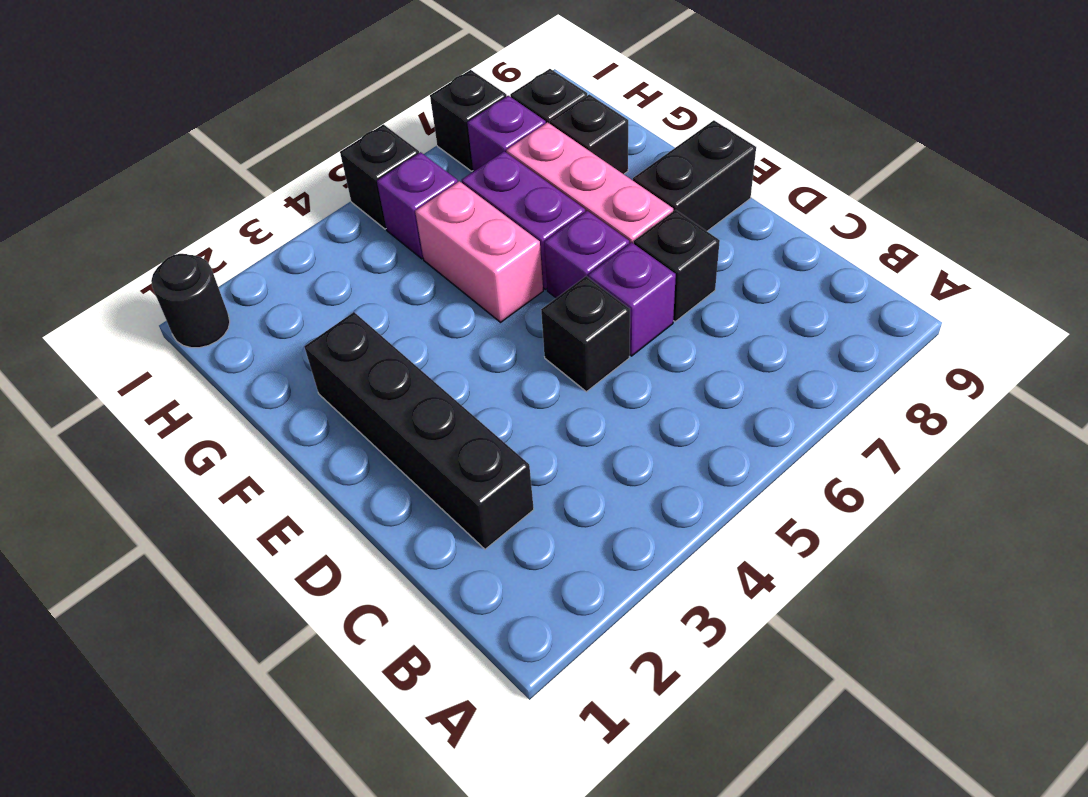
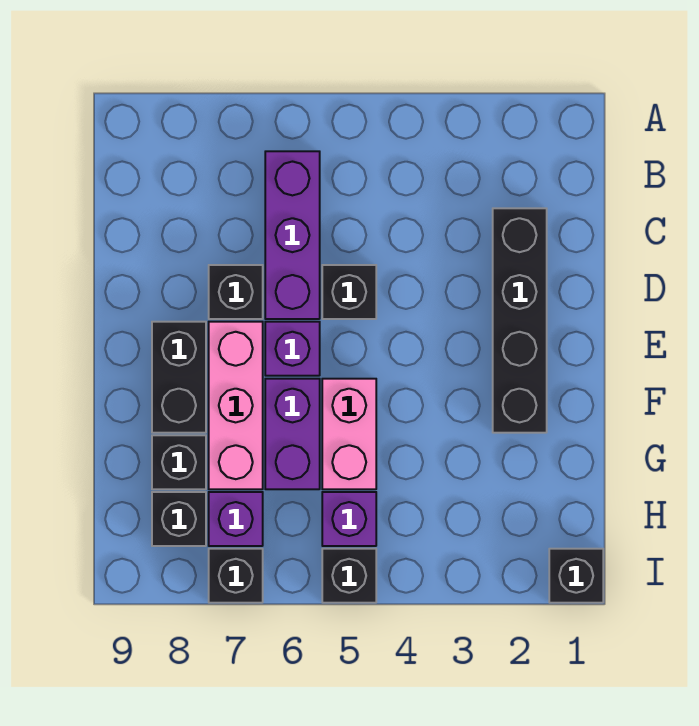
purple 1x1 brick [588,242,676,356] -> purple 1x3 brick [265,151,320,319]
black 1x2 brick [633,120,756,231] -> black 1x2 brick turned to [152,322,206,433]
black 1x1 round brick [151,254,230,348] -> black 1x1 brick [549,549,603,603]

